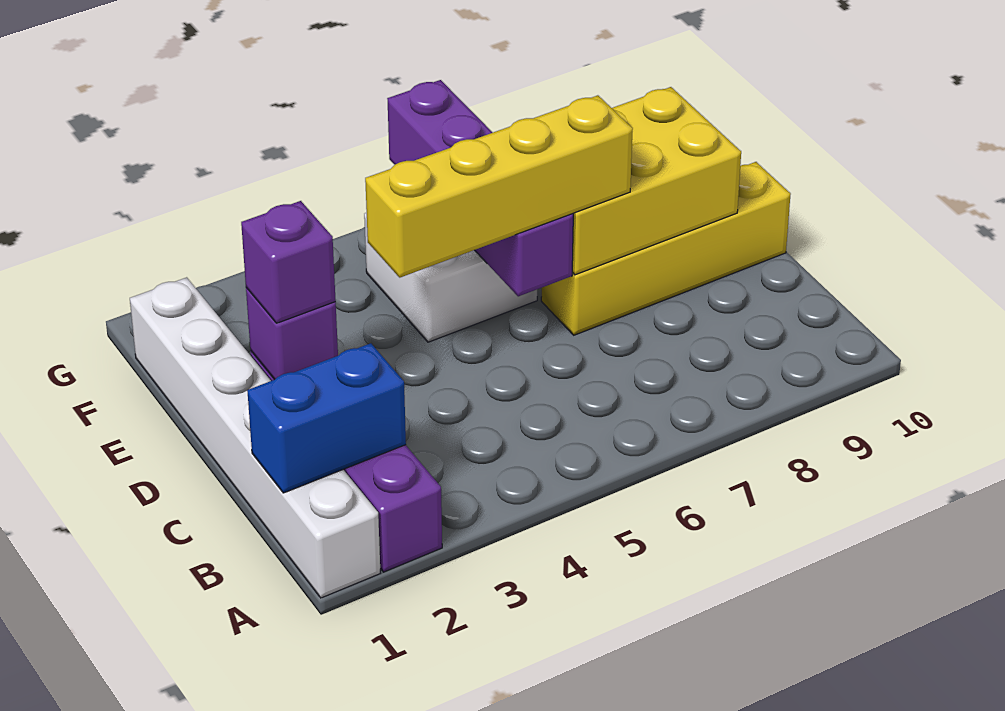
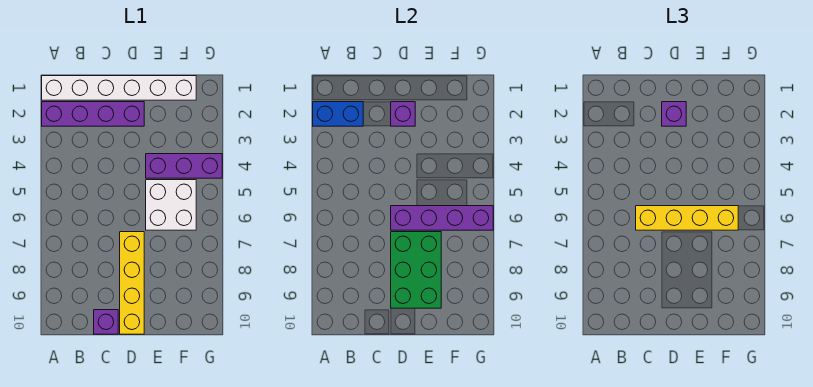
blue 1x2 brick [247,343,406,493] -> blue 1x2 brick turned to [313,102,363,126]
none -> purple 1x1 brick [94,310,118,334]
yellow 1x4 brick [365,95,633,277] -> yellow 1x4 brick turned to [636,206,738,230]
yellow 2x3 brick [572,87,741,275] -> green 2x3 brick [391,232,441,308]
none -> purple 1x3 brick [146,154,222,178]

